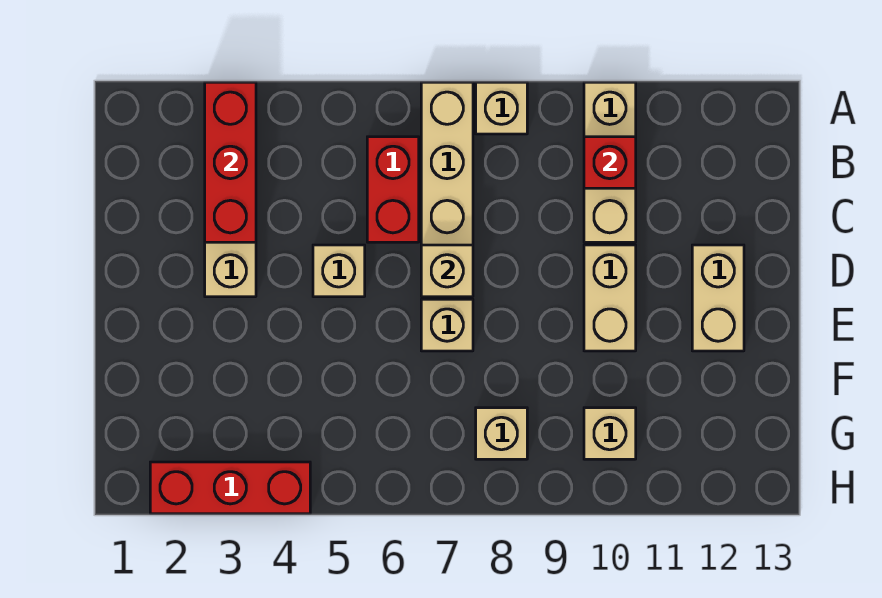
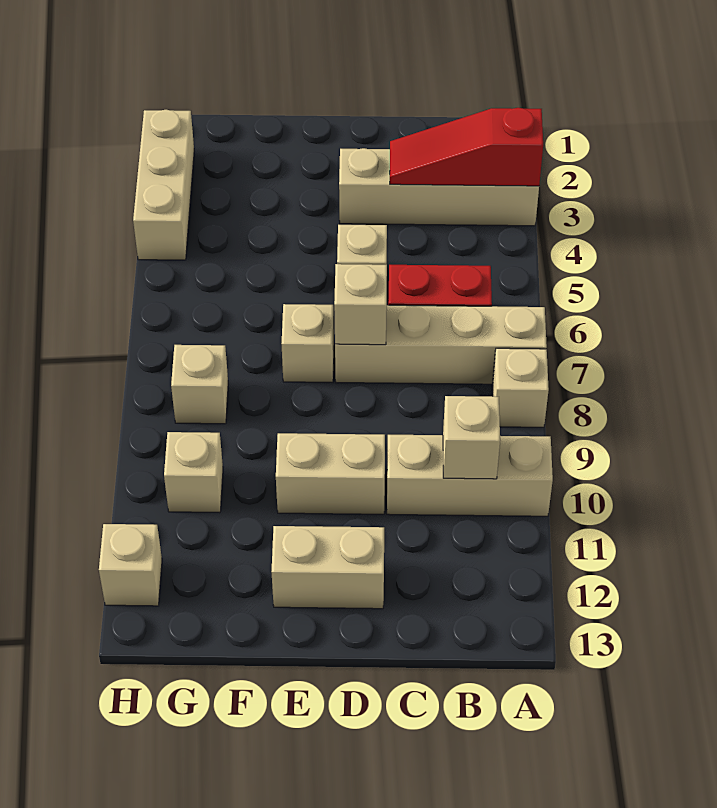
red 1x3 brick [205,82,256,242] -> red 1x3 slope [390,108,543,186]
red 1x1 brick [584,137,636,188] -> tan 1x1 brick [443,396,500,479]
red 1x3 brick [150,462,310,514] -> tan 1x3 brick [133,110,194,260]
none -> tan 1x1 brick [99,524,162,606]

